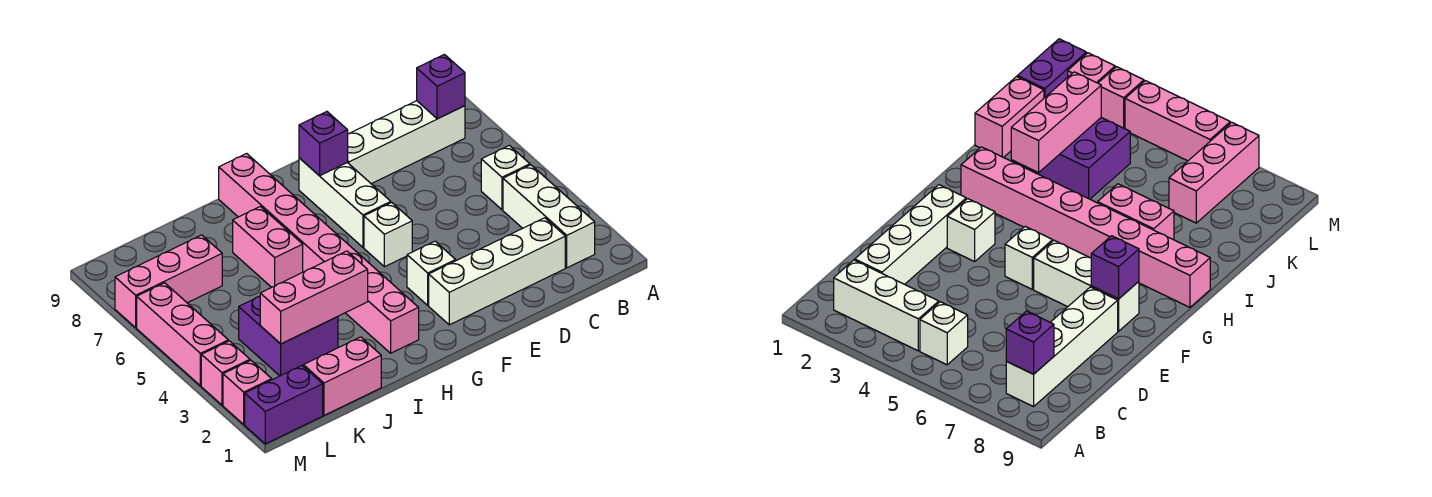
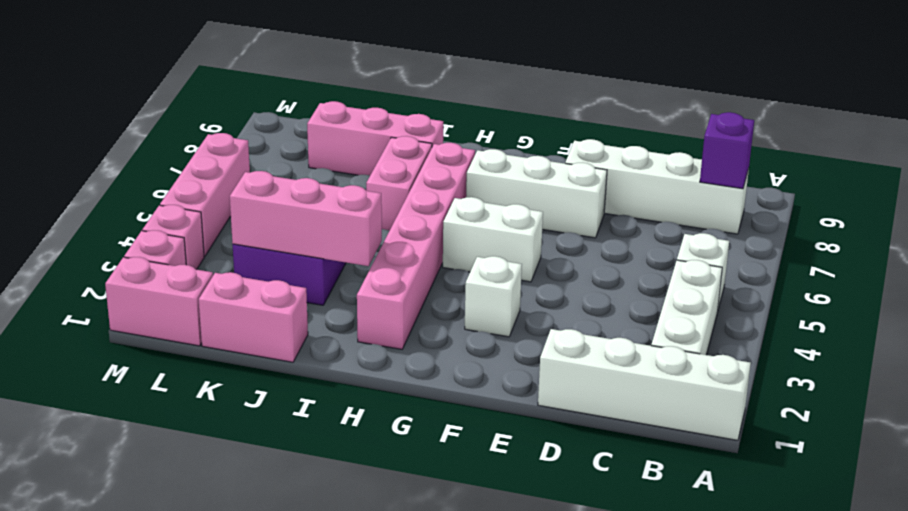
white 1x4 brick [429,218,565,325] -> white 1x4 brick moved to [538,329,751,440]
white 1x1 brick [364,203,412,267] -> white 1x2 brick [443,197,543,282]
white 1x3 brick [299,158,391,247] -> white 1x3 brick turned to [466,149,607,238]
purple 1x1 brick [299,112,348,176] -> none
pink 1x8 brick [219,154,419,353] -> pink 1x6 brick [357,143,475,349]
pink 1x3 brick [115,235,222,328] -> pink 1x3 brick moved to [307,101,443,175]
purple 1x2 brick [245,366,323,444] -> pink 1x2 brick [105,257,213,346]

